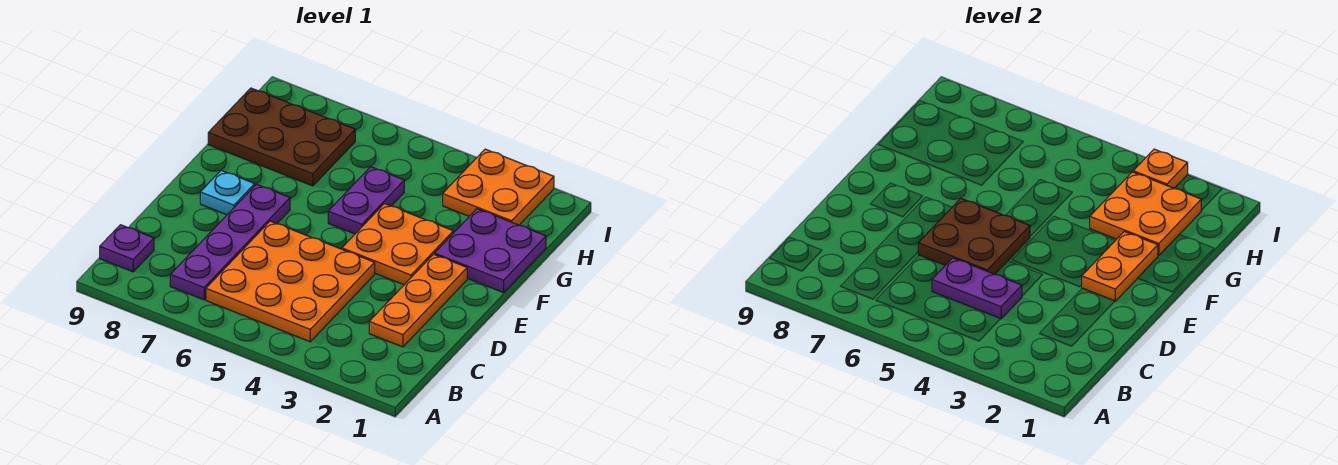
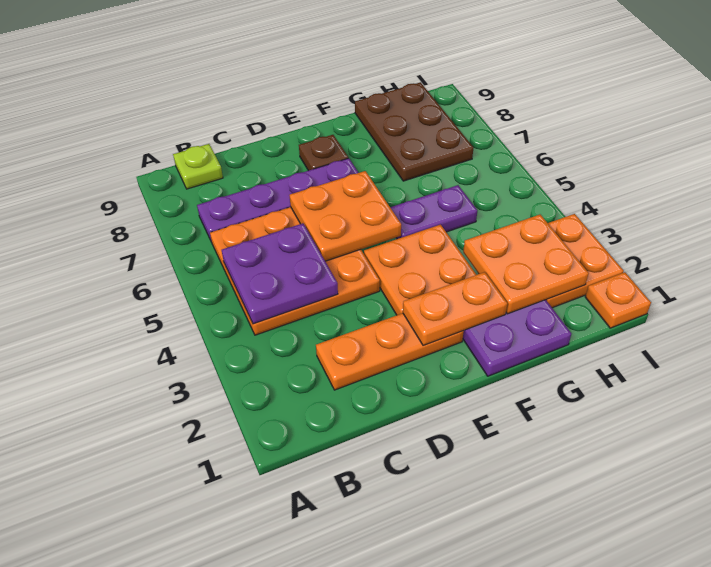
purple 1x1 plate [100,225,154,272] -> lime 1x1 plate [173,144,223,189]
purple 1x2 plate [932,258,1022,319] -> purple 2x2 plate [222,223,338,324]
brown 2x2 plate [918,199,1030,274] -> orange 2x2 plate [289,171,401,261]
cyan 1x1 plate [200,170,255,215] -> brown 1x1 plate [299,135,348,171]
orange 1x1 plate [1133,149,1188,188] -> orange 1x1 plate moved to [585,272,651,328]

